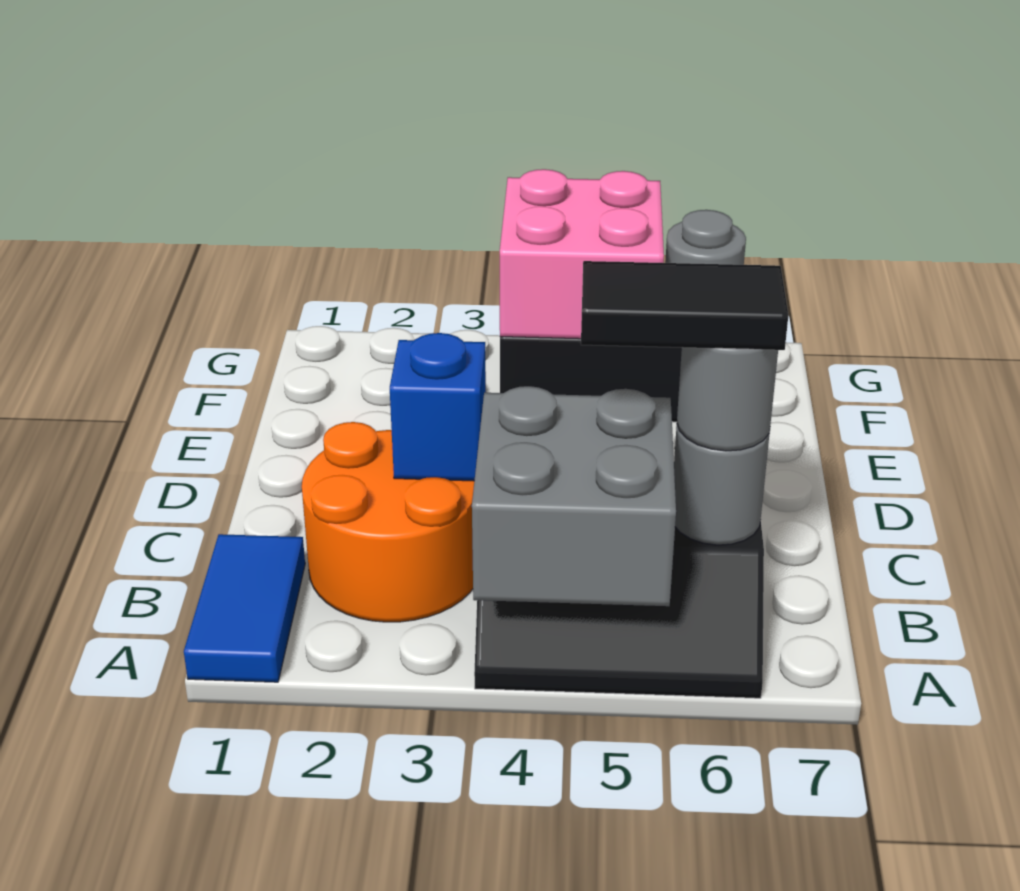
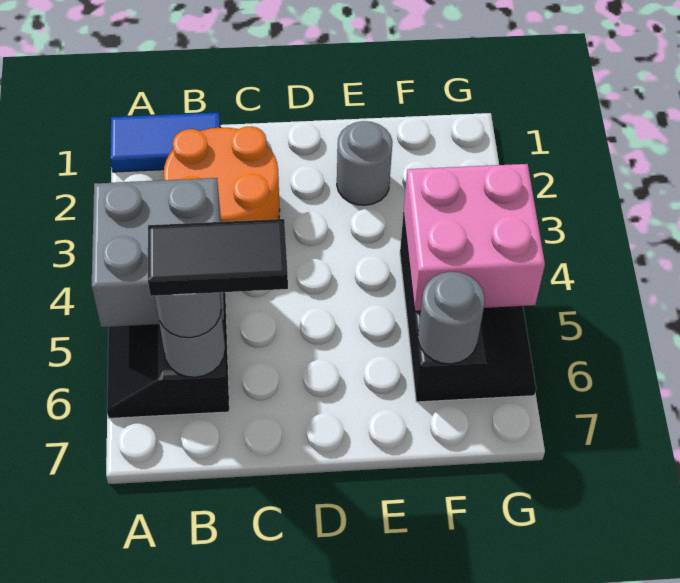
black 1x2 tile [581,261,788,350] -> black 1x2 tile turned to [148,219,288,296]
blue 1x1 brick [390,333,486,481] -> none
none -> grey 1x1 round brick [337,121,393,205]

